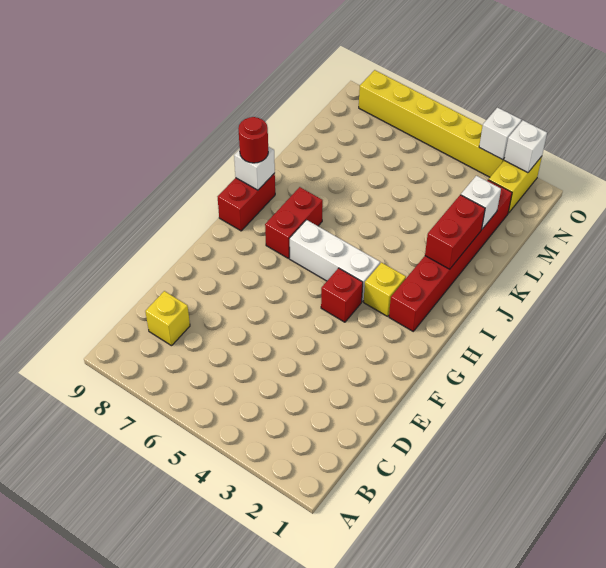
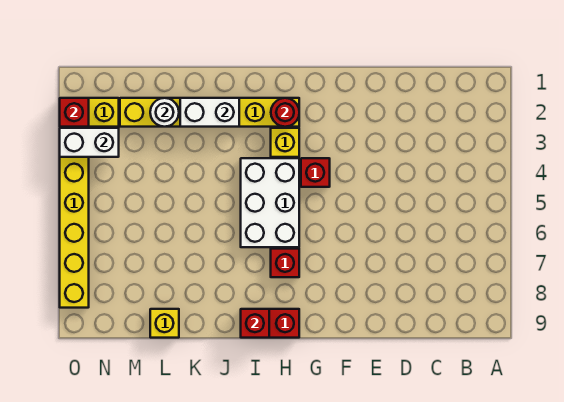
yellow 1x1 brick [145,291,190,346] -> yellow 1x1 brick moved to [150,309,179,338]
red 1x6 brick [389,180,512,331] -> yellow 1x6 brick [120,98,299,127]
white 1x3 brick [289,220,380,301] -> white 2x3 brick [241,158,299,247]
red 1x2 brick [265,187,323,259] -> red 1x1 brick [271,249,299,277]
white 1x1 brick [234,147,275,190] -> red 1x1 brick [241,309,269,338]
red 1x1 round brick [238,117,268,163] -> red 1x1 round brick moved to [271,98,299,127]
red 1x2 brick [425,195,485,269] -> white 1x2 brick [180,98,239,127]
white 1x1 brick [461,176,501,229] -> white 1x1 round brick [150,98,179,127]
white 1x1 brick [504,120,547,173] -> red 1x1 brick [60,98,89,127]
white 1x1 brick [479,108,521,160] -> white 1x2 brick [60,128,119,157]

